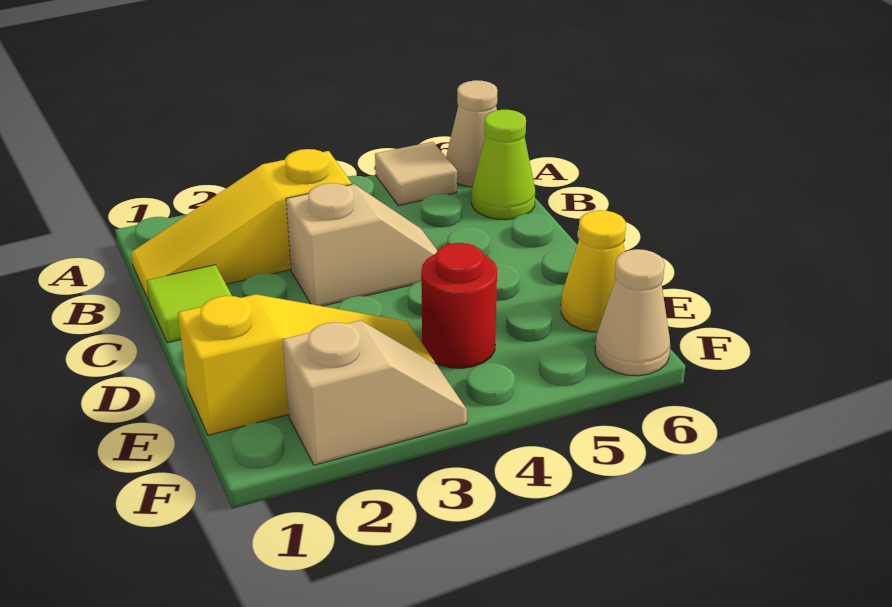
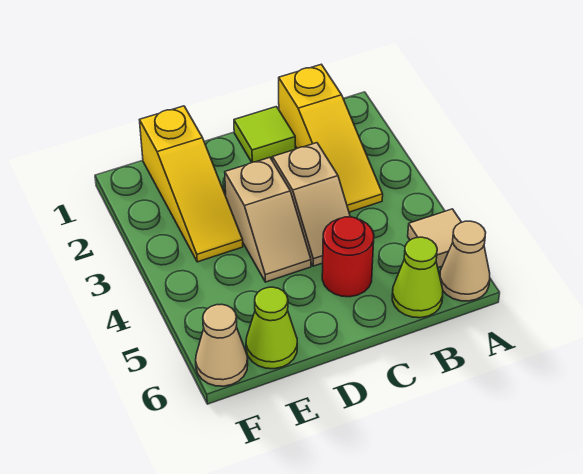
yellow 1x3 slope [131,149,352,301] -> yellow 1x3 slope turned to [279,64,383,212]
red 1x1 round brick [421,243,497,368] -> red 1x1 round brick moved to [322,217,374,297]
yellow 1x1 cone [561,210,626,332] -> lime 1x1 cone [246,287,297,369]
tan 1x2 slope [283,320,467,465] -> tan 1x2 slope moved to [225,158,311,282]

